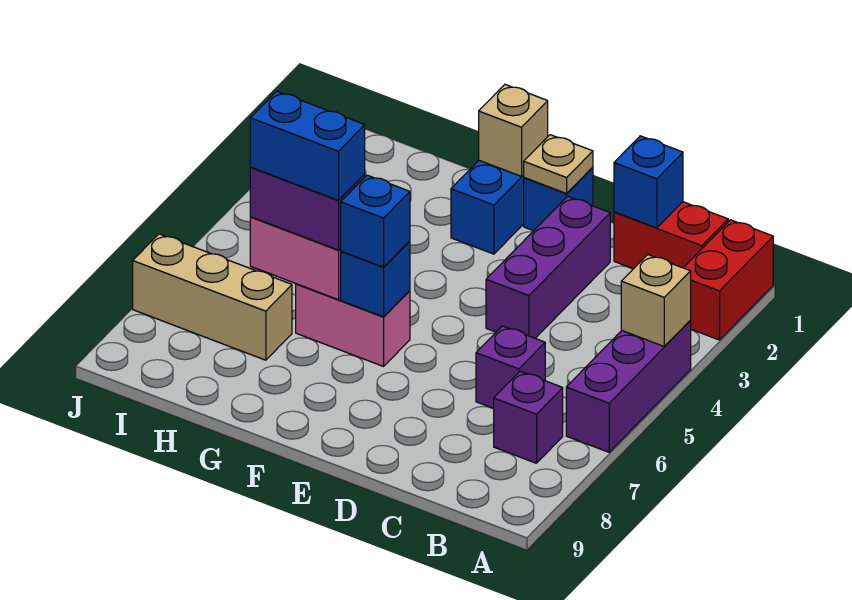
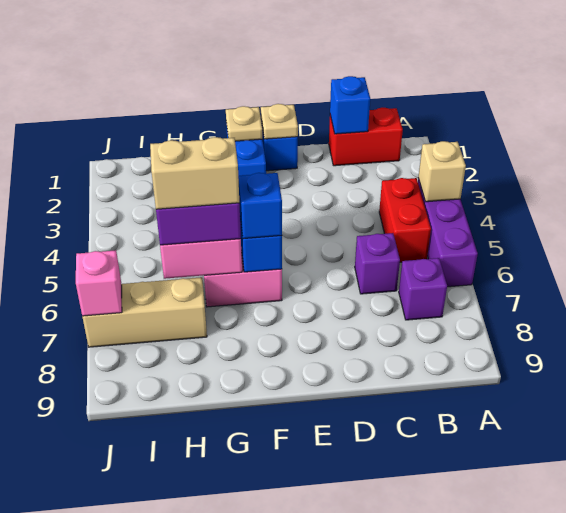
red 1x2 brick [684,220,773,340] -> red 1x2 brick moved to [379,178,431,262]
purple 1x3 brick [486,196,610,338] -> none
tan 1x1 brick [479,85,548,176] -> tan 1x1 plate [226,106,262,141]
blue 1x2 brick [250,91,365,200] -> tan 1x2 brick [150,137,239,209]
none -> pink 1x1 brick [76,250,122,316]

